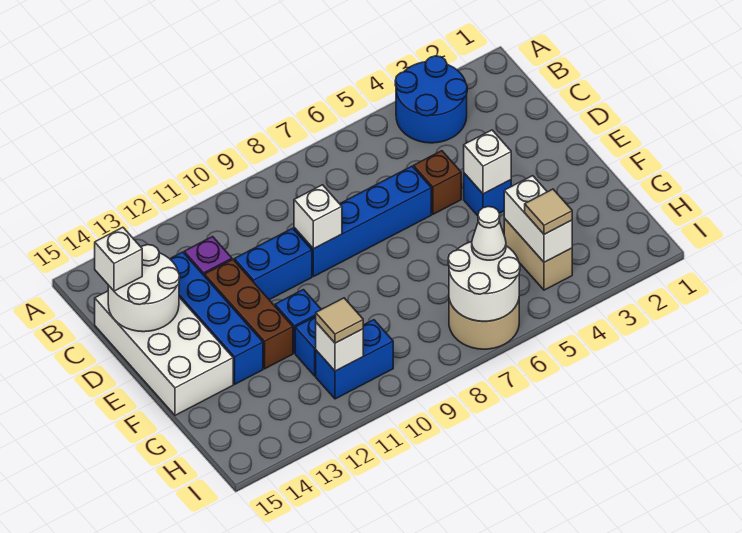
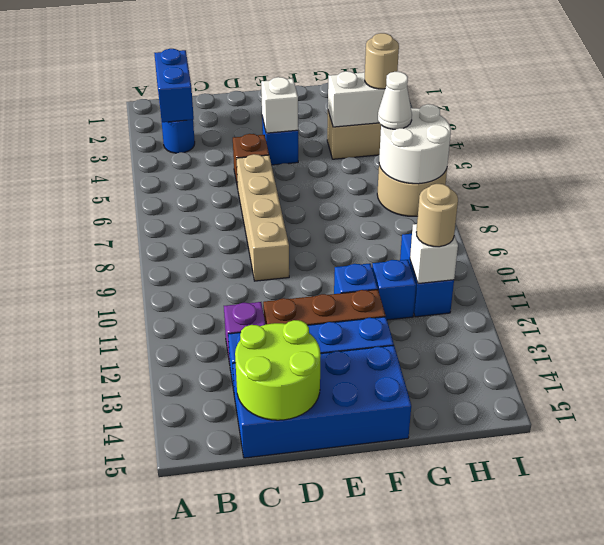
blue 2x2 round brick [395,56,467,143] -> blue 1x1 round brick [161,120,195,153]
white 2x4 brick [95,291,233,415] -> blue 2x4 brick [233,345,411,458]
white 2x2 round brick [108,245,180,332] -> lime 2x2 round brick [235,320,321,420]
white 1x1 brick [95,227,142,291] -> none
blue 1x4 brick [294,166,431,277] -> tan 1x4 brick [236,154,289,281]
white 1x1 brick [294,185,342,249] -> none
blue 1x2 brick [234,228,312,300] -> blue 1x2 brick moved to [154,49,194,122]
tan 1x1 tile [525,189,572,234] -> tan 1x1 round brick [365,33,399,89]
tan 1x1 tile [316,298,363,343] -> tan 1x1 round brick [416,184,458,247]

